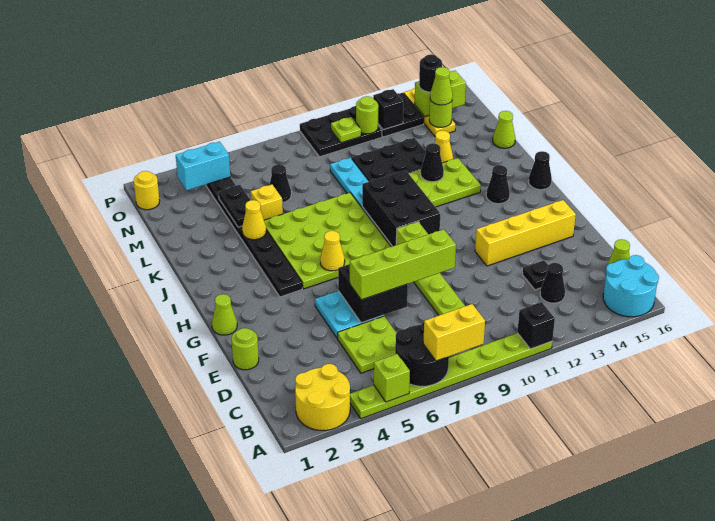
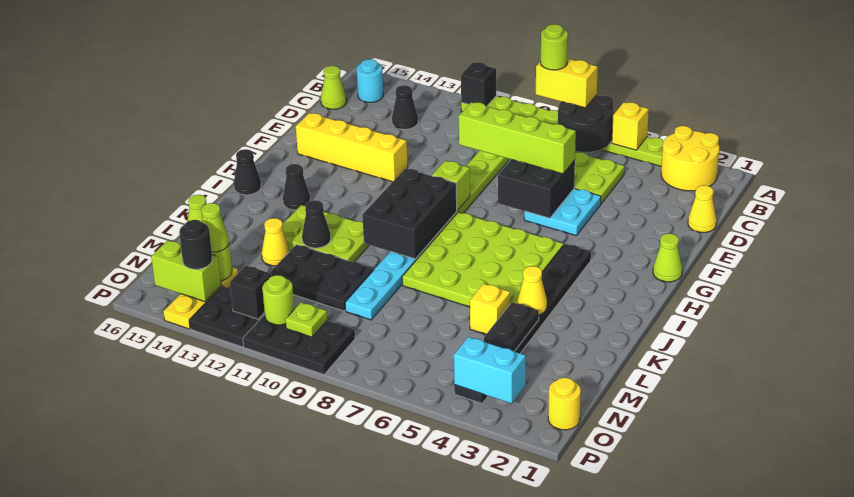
lime 1x1 brick [374,354,410,402] -> yellow 1x1 brick [612,102,649,150]
cyan 2x2 round brick [603,255,659,317] -> cyan 1x1 round brick [357,59,383,102]
black 1x1 plate [522,260,548,290] -> none
lime 1x1 round brick [232,328,259,370] -> lime 1x1 round brick moved to [541,24,568,70]
yellow 1x1 cone [320,231,345,271] -> yellow 1x1 cone moved to [688,185,717,232]
black 1x1 cone [270,164,291,203] -> none

